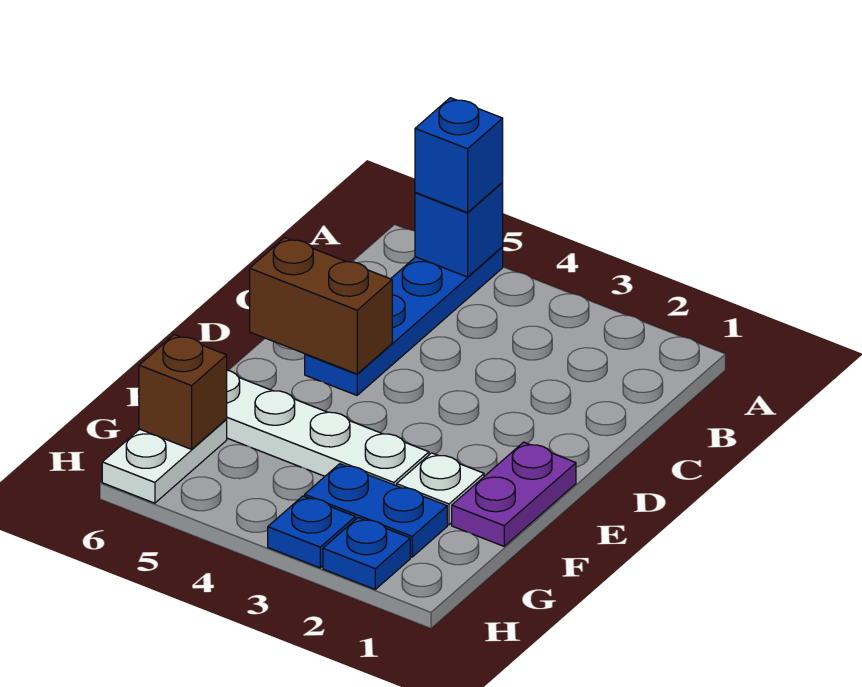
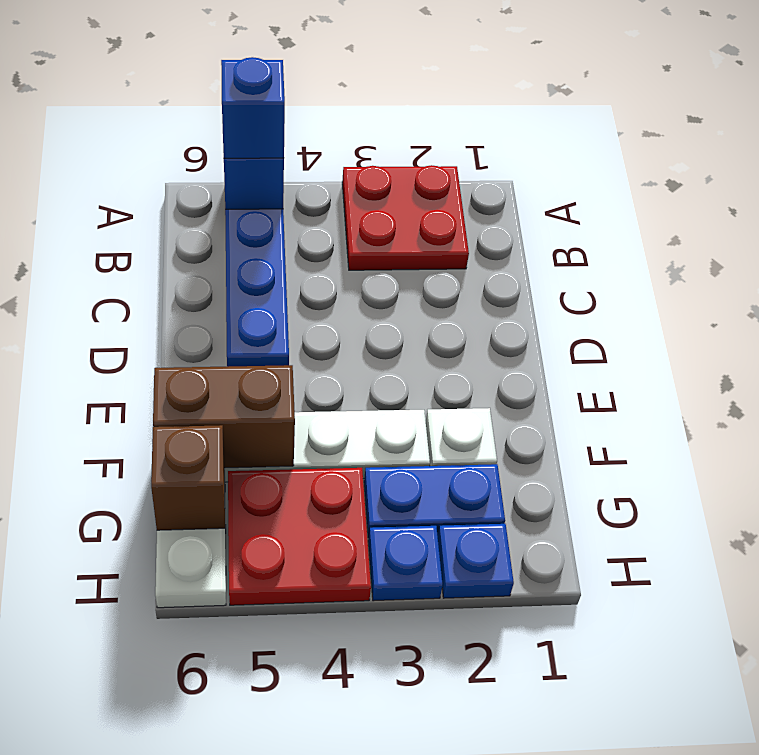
none -> red 2x2 plate [342,165,469,270]
brown 1x2 brick [250,238,392,374] -> brown 1x2 brick moved to [153,365,295,468]
purple 1x2 plate [452,442,576,546] -> none
none -> red 2x2 plate [228,468,371,605]

